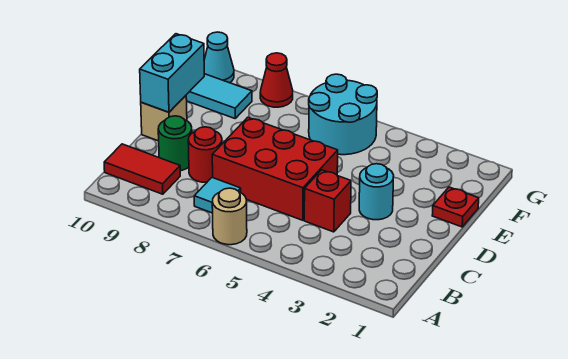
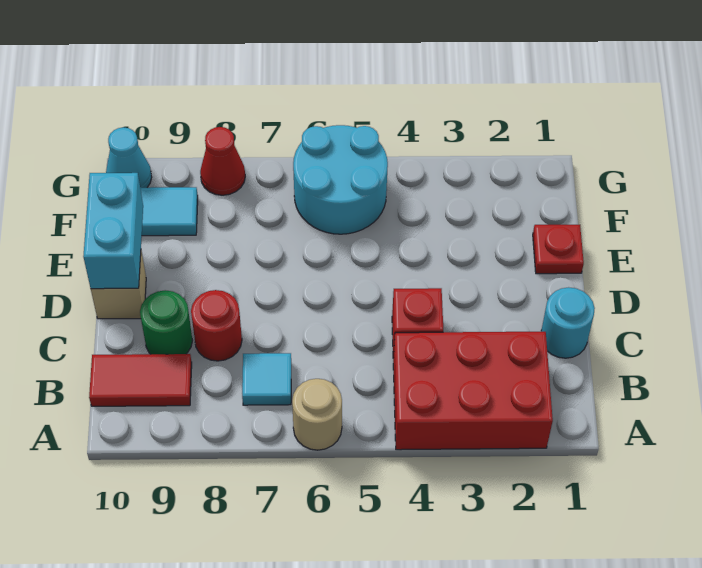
red 2x3 brick [212,117,338,220] -> red 2x3 brick moved to [393,332,553,450]
cyan 1x1 round brick [359,164,394,220] -> cyan 1x1 round brick moved to [541,287,595,358]

